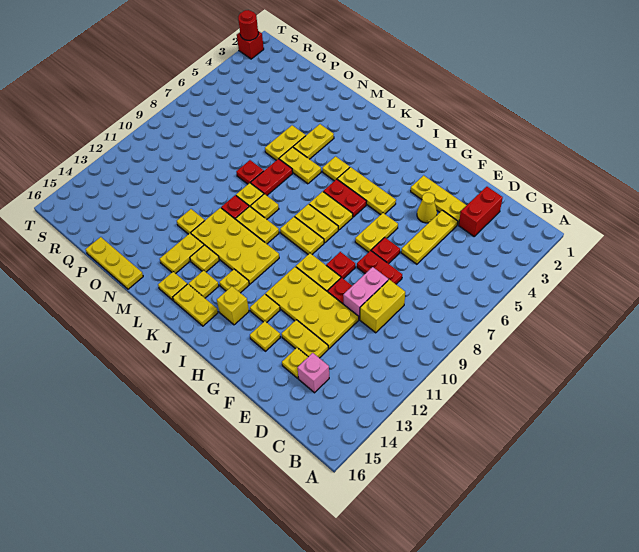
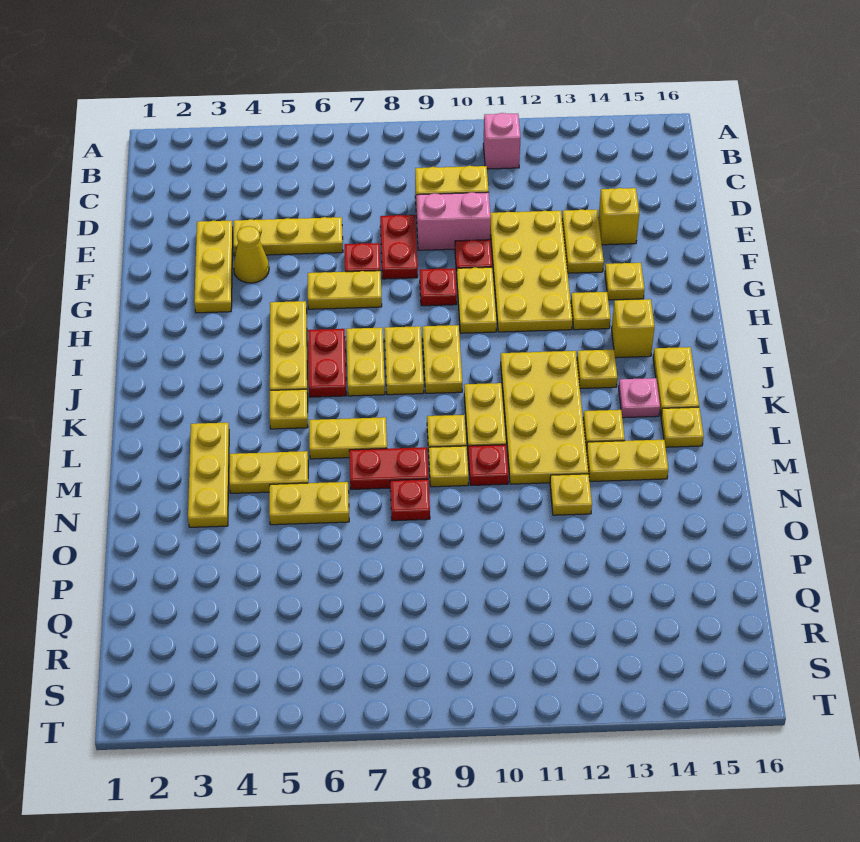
red 1x2 brick [459,187,503,236] -> none
pink 1x1 brick [298,353,329,393] -> pink 1x1 brick moved to [483,113,521,169]
yellow 1x1 plate [282,348,308,379] -> yellow 1x1 brick [598,188,639,245]
yellow 1x1 plate [189,270,219,298] -> pink 1x1 plate [619,378,660,418]
yellow 1x2 plate [279,147,321,184] -> yellow 1x2 plate turned to [309,417,387,459]
yellow 1x3 plate [86,237,143,289] -> yellow 1x3 plate moved to [188,423,229,527]
red 1x1 brick [237,31,264,59] -> none
red 1x1 round brick [238,10,258,40] -> none

